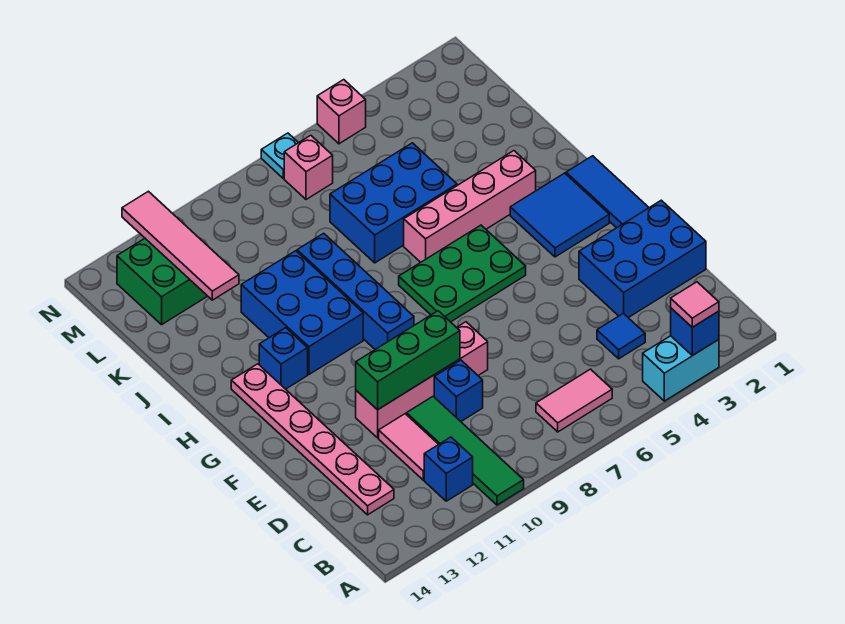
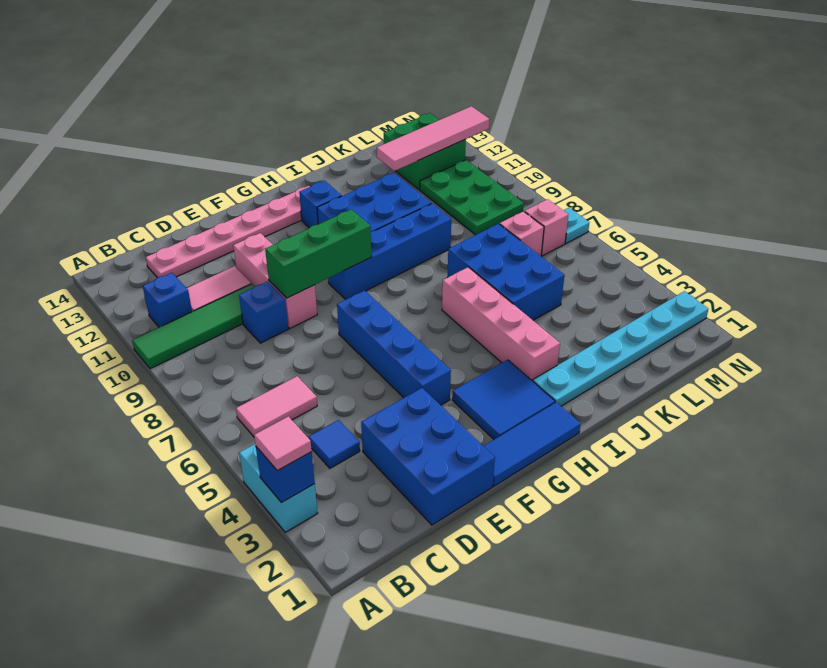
pink 1x2 tile [536,369,612,432] -> pink 1x2 tile turned to [236,376,317,437]
pink 1x4 brick [356,322,488,438] -> pink 1x3 brick [233,233,317,328]
green 1x3 brick [356,311,460,410] -> green 1x3 brick turned to [265,209,372,298]
none -> blue 1x4 brick [337,291,451,405]
green 2x3 plate [399,225,526,322] -> green 2x3 plate moved to [420,160,524,235]
none -> cyan 1x6 plate [533,291,708,406]
pink 1x1 brick [317,80,366,144] -> pink 1x1 brick moved to [500,211,544,256]

